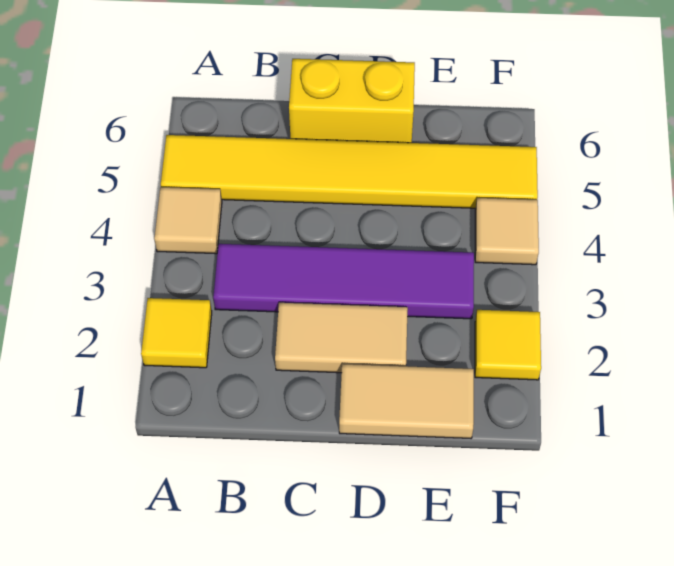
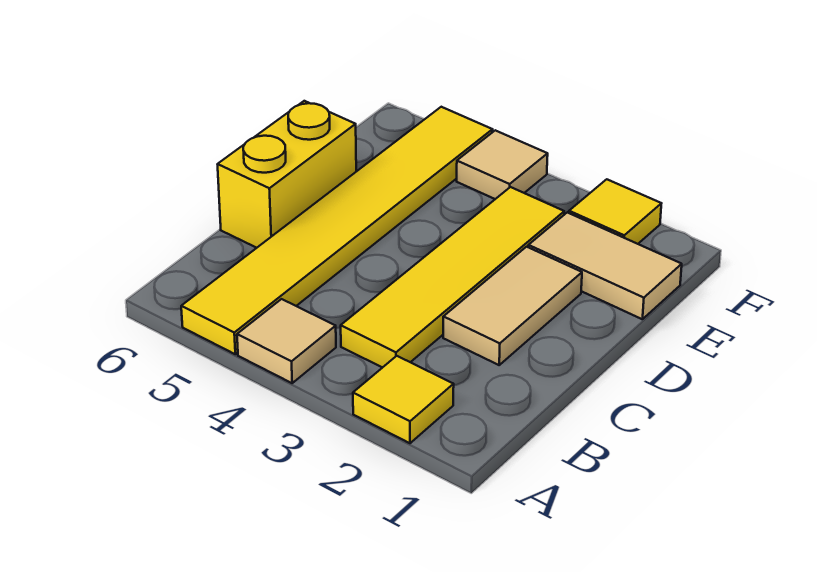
purple 1x4 tile [213,244,474,319] -> yellow 1x4 tile [341,187,564,368]
tan 1x2 tile [339,364,474,438] -> tan 1x2 tile turned to [528,212,682,319]

